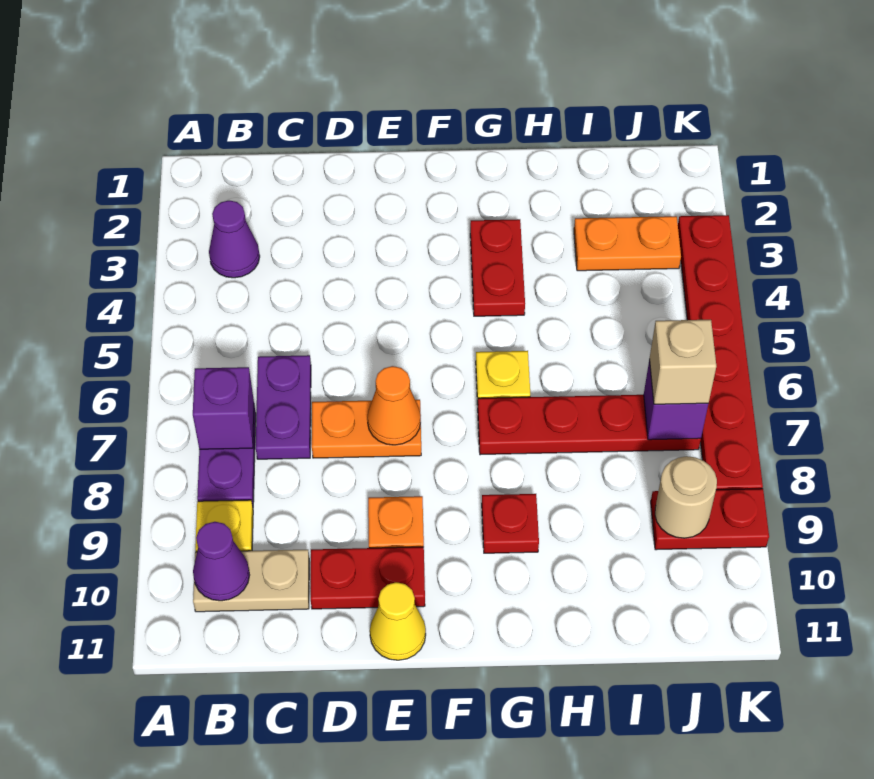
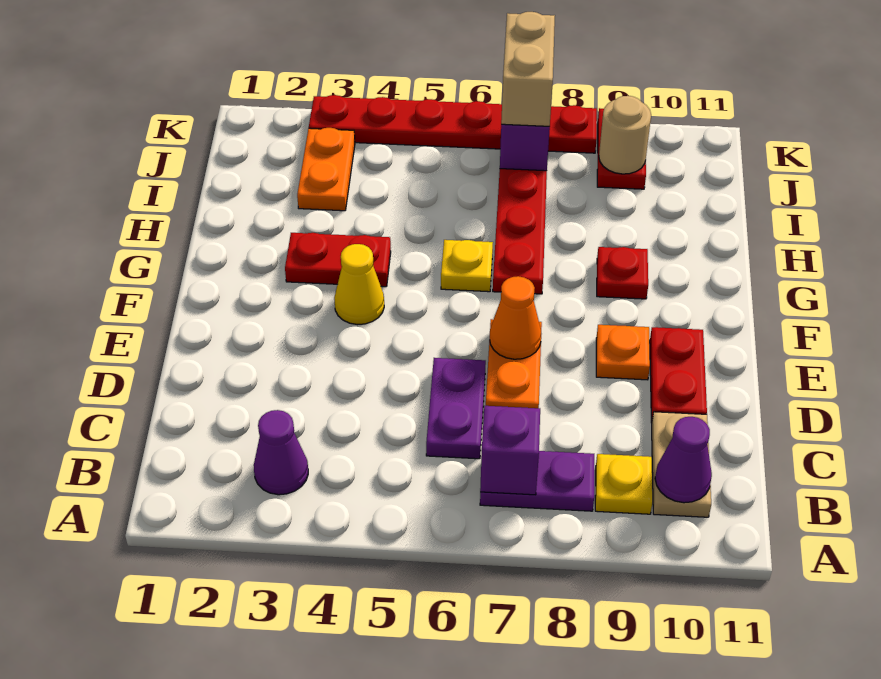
purple 1x2 plate [256,355,311,459] -> purple 1x2 plate turned to [426,358,486,459]
yellow 1x1 cone [370,582,426,660] -> yellow 1x1 cone moved to [334,244,384,325]
tan 1x1 brick [649,320,716,404] -> tan 1x2 brick [501,12,555,126]

